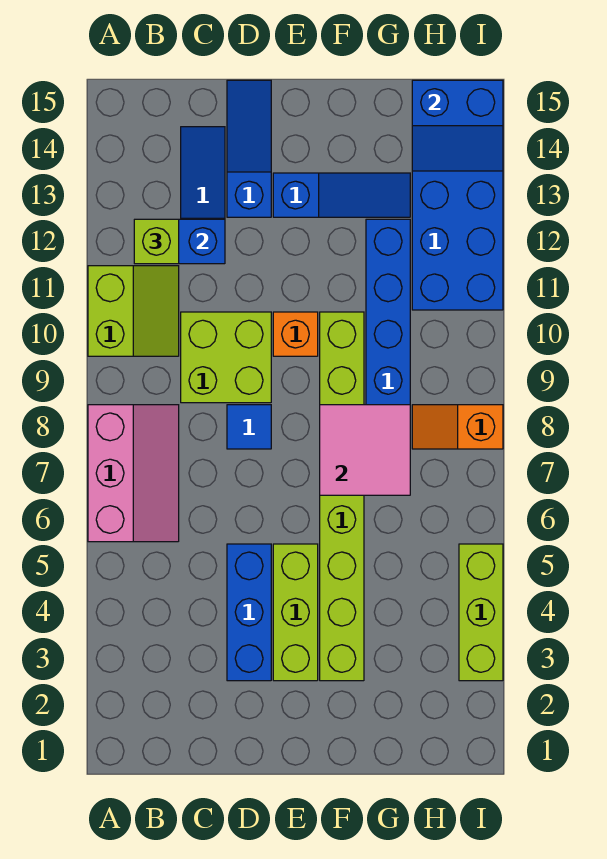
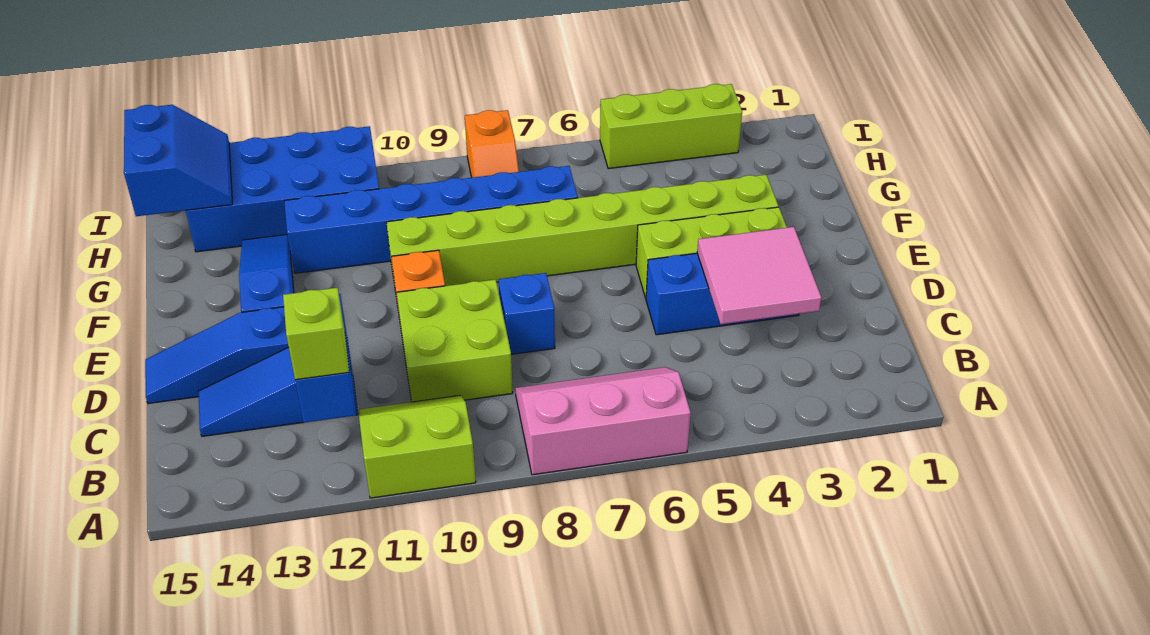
blue 1x1 tile [227,405,271,449] -> blue 1x1 brick [498,273,555,354]
pink 2x2 tile [320,405,410,495] -> pink 2x2 tile moved to [697,227,821,324]

